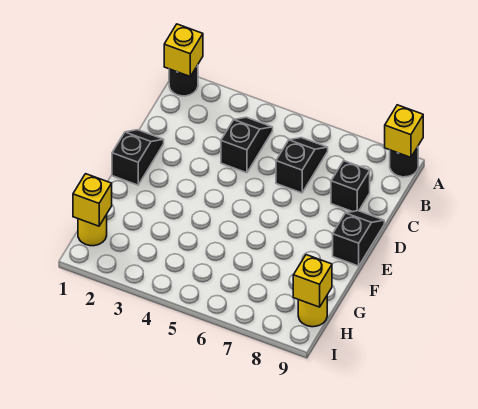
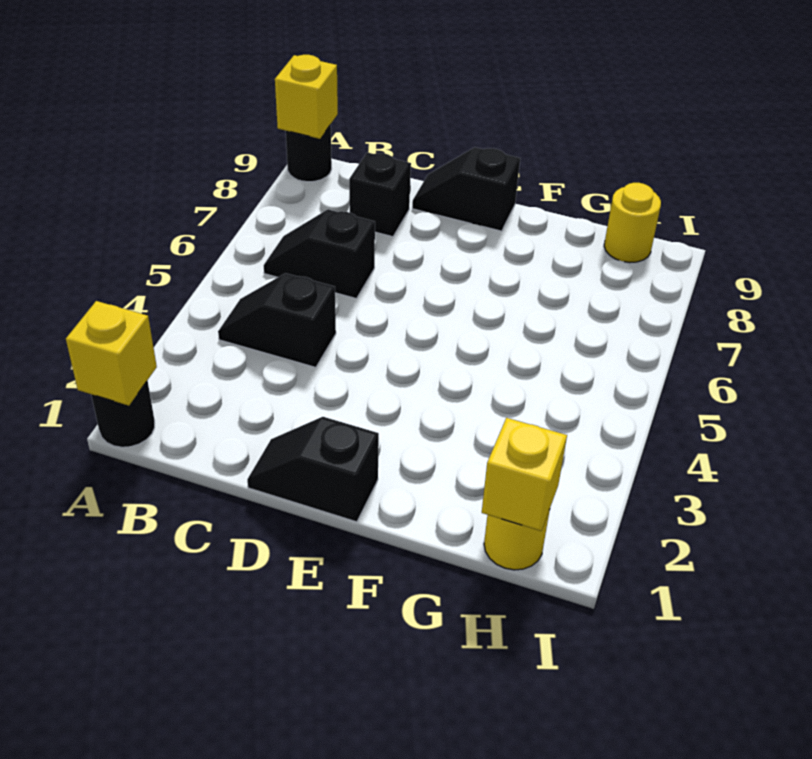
yellow 1x1 brick [293,255,332,307] -> none

